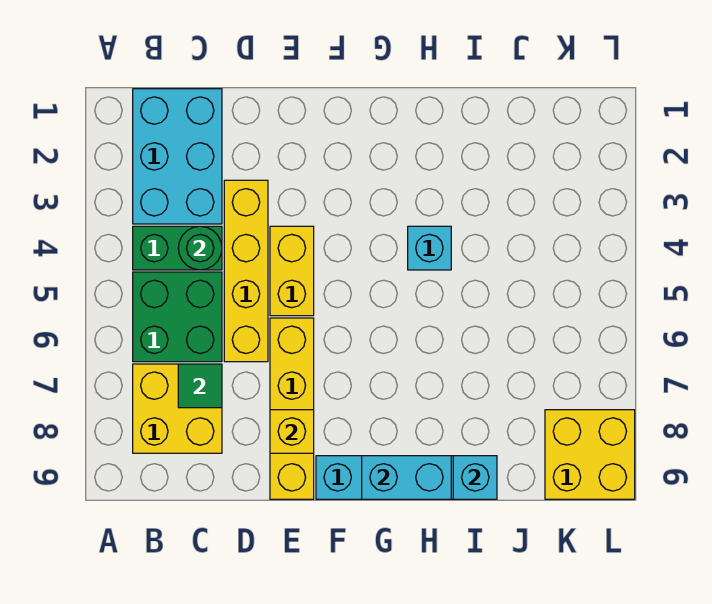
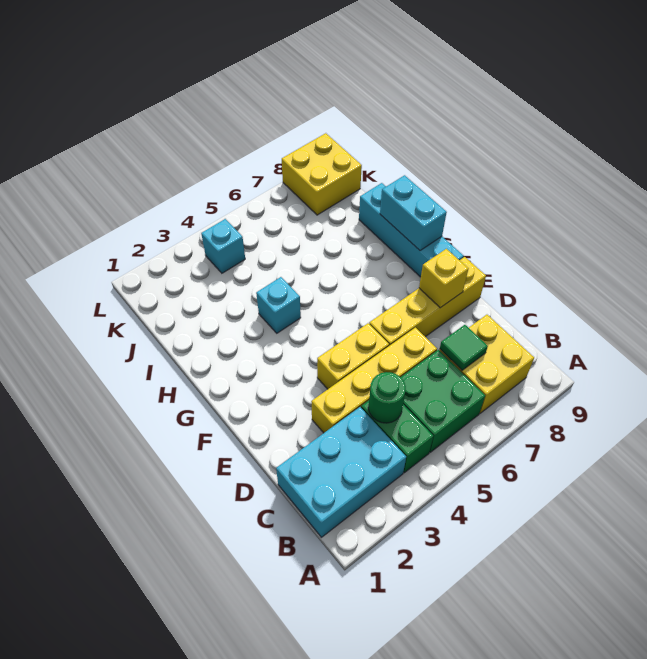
cyan 1x1 brick [453,456,497,499] -> cyan 1x1 brick moved to [201,219,245,273]

